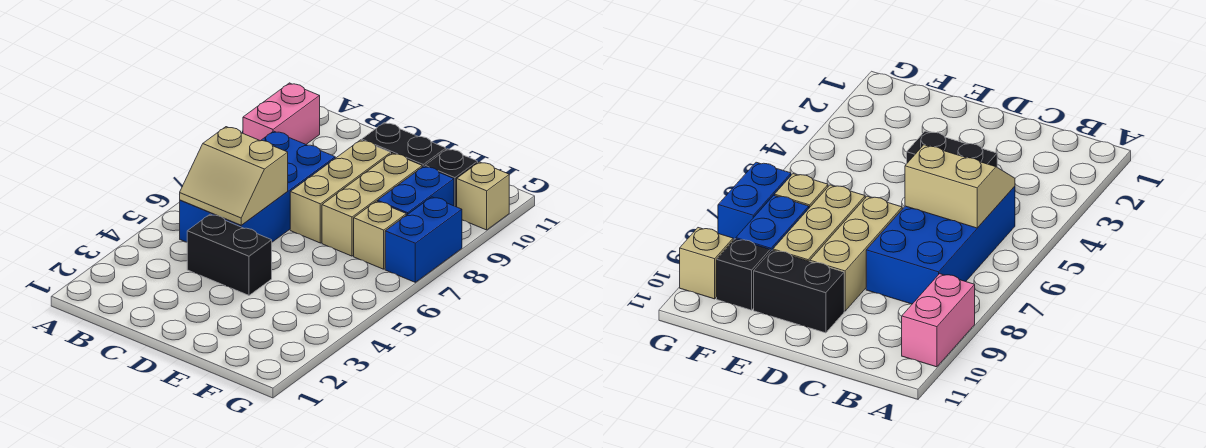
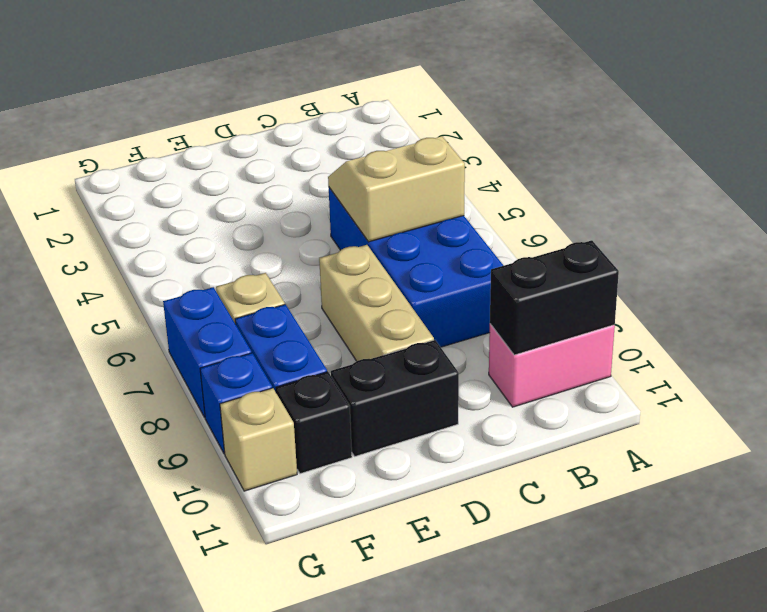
pink 1x2 brick [243,83,320,144] -> pink 1x2 brick turned to [489,324,615,407]
black 1x2 brick [187,214,272,295] -> black 1x2 brick moved to [490,240,619,355]
tan 1x3 brick [322,153,422,256] -> none
none -> blue 1x1 brick [200,353,272,454]

